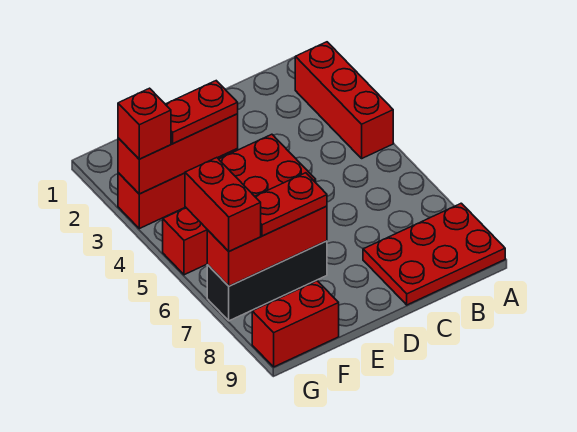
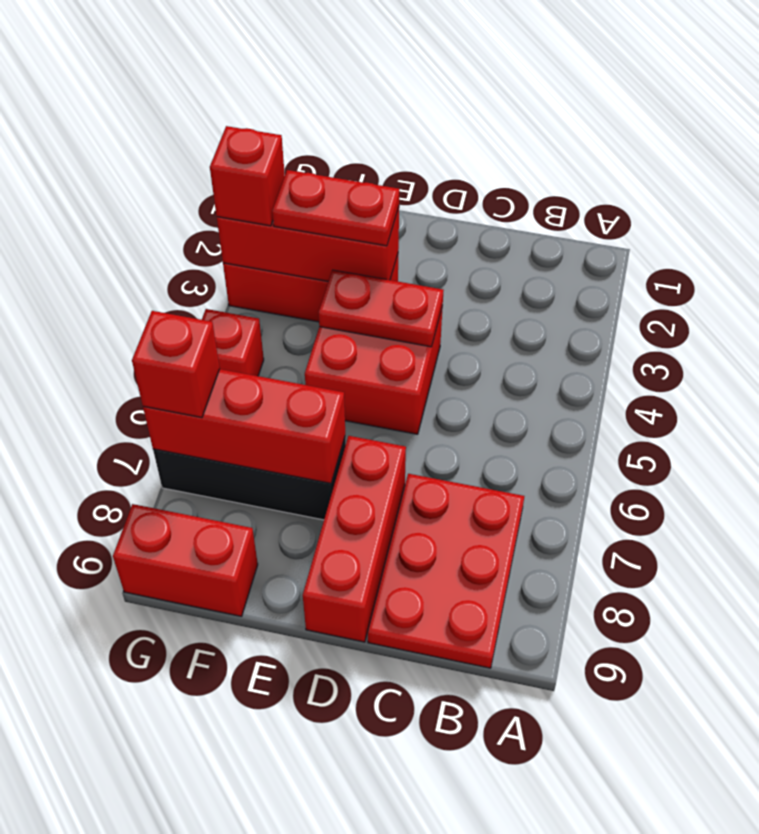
red 1x3 brick [295,42,393,158] -> red 1x3 brick moved to [303,436,406,642]
red 2x3 plate [363,203,505,305] -> red 2x3 plate turned to [368,474,524,668]
red 1x2 plate [255,173,327,236] -> red 1x2 plate moved to [319,270,444,347]
red 1x2 brick [185,158,261,251] -> red 1x1 brick [132,311,220,418]

